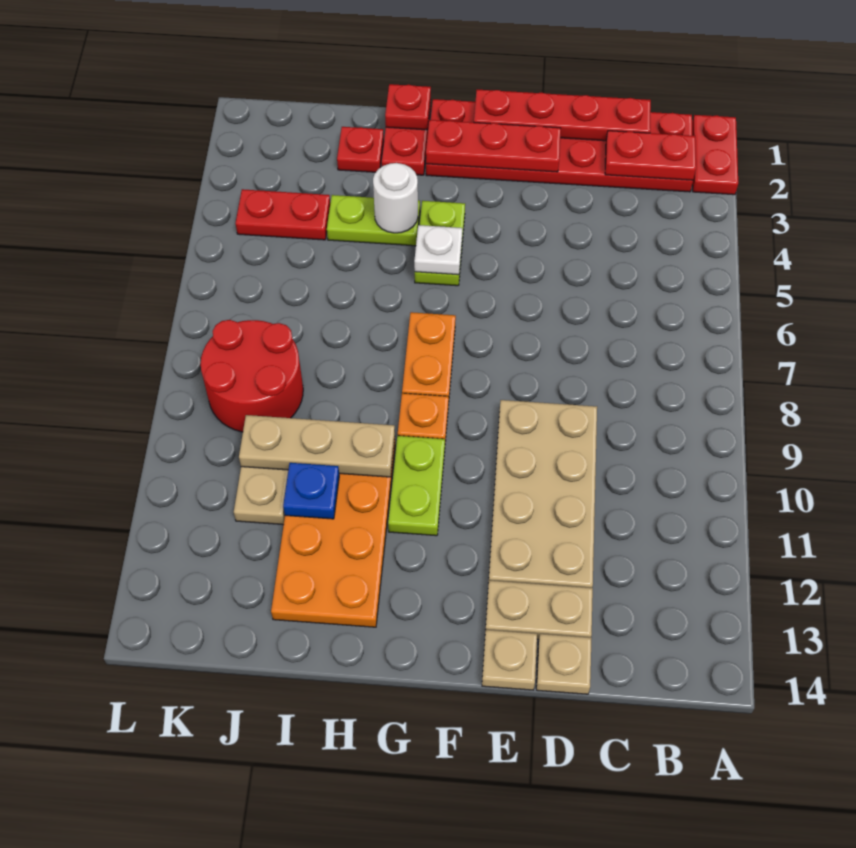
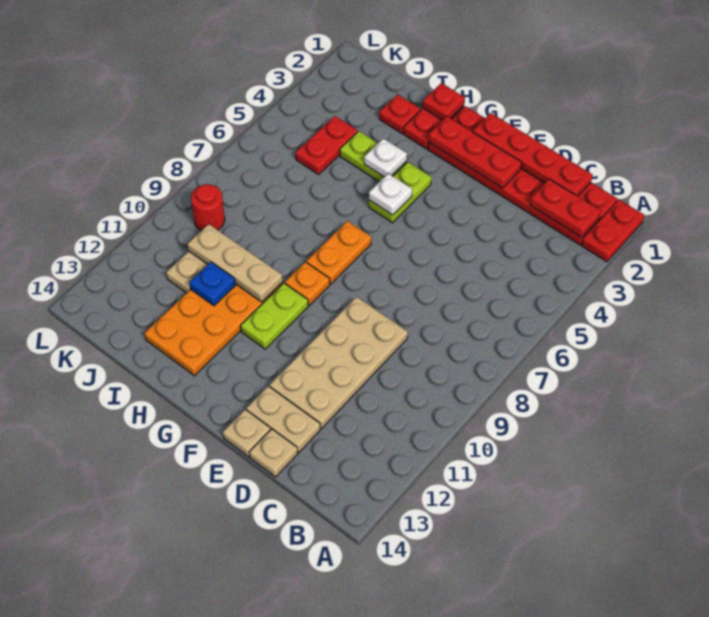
white 1x1 round brick [373,163,418,233] -> white 1x1 plate [364,138,407,177]
red 1x2 plate [236,189,330,240] -> red 1x2 plate turned to [296,116,358,174]
red 2x2 round brick [201,320,303,432] -> red 1x1 round brick [191,184,225,231]

